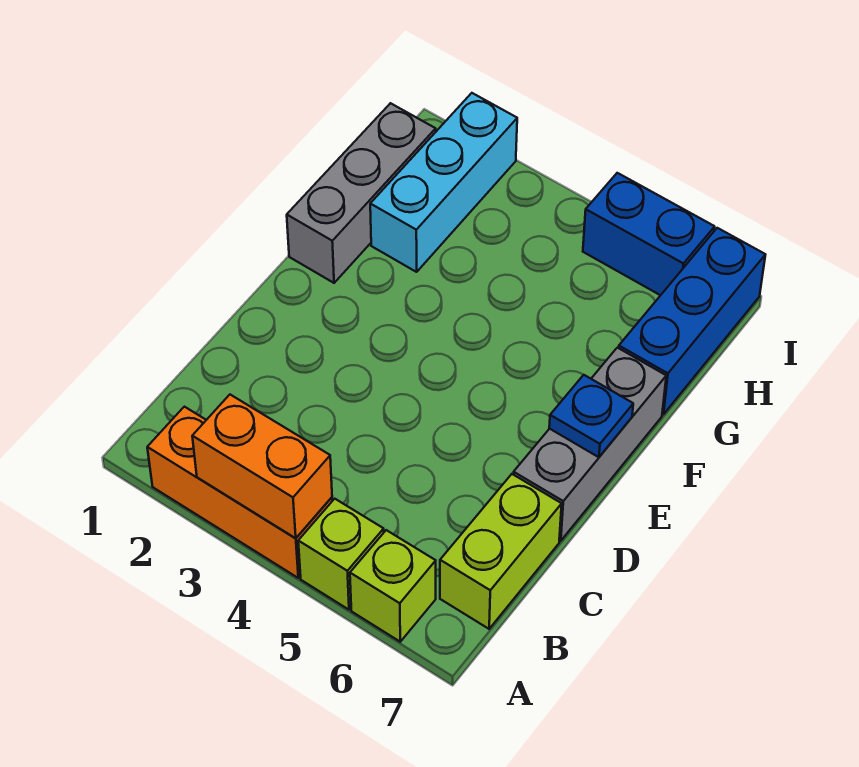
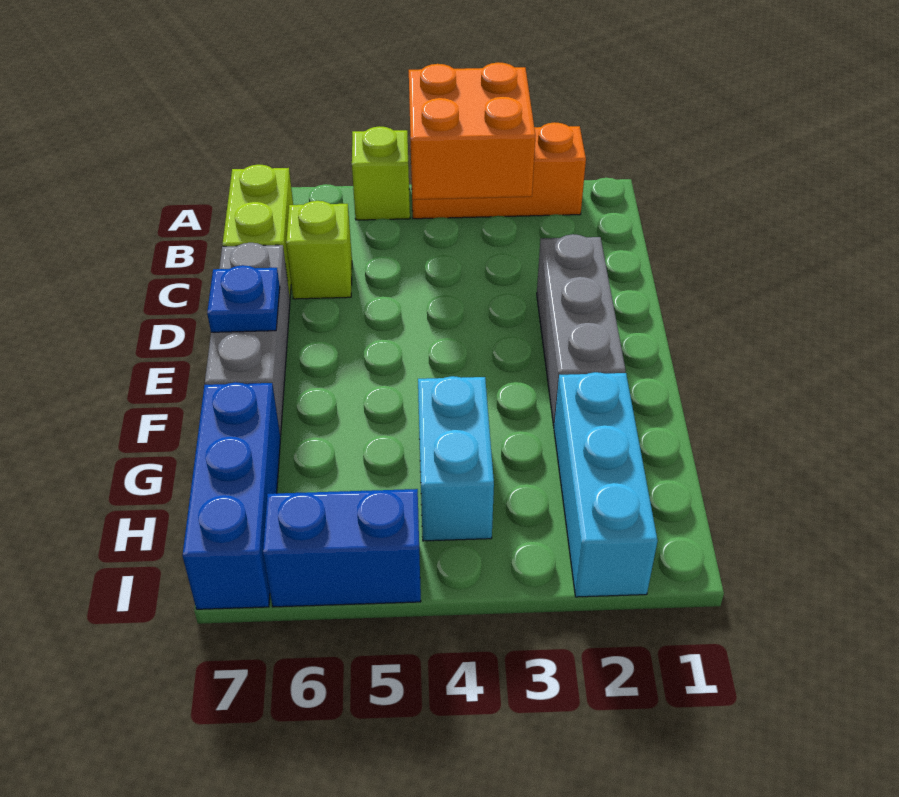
orange 1x2 brick [192,395,332,538] -> orange 2x2 brick [409,62,536,200]
lime 1x1 brick [350,530,436,642] -> lime 1x1 brick moved to [286,201,352,299]
grey 1x3 brick [287,103,436,283] -> grey 1x3 brick moved to [537,234,626,426]
none -> cyan 1x2 brick [418,376,494,541]

